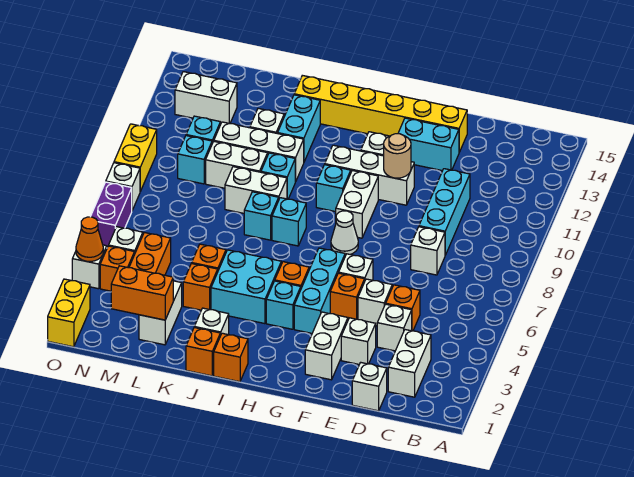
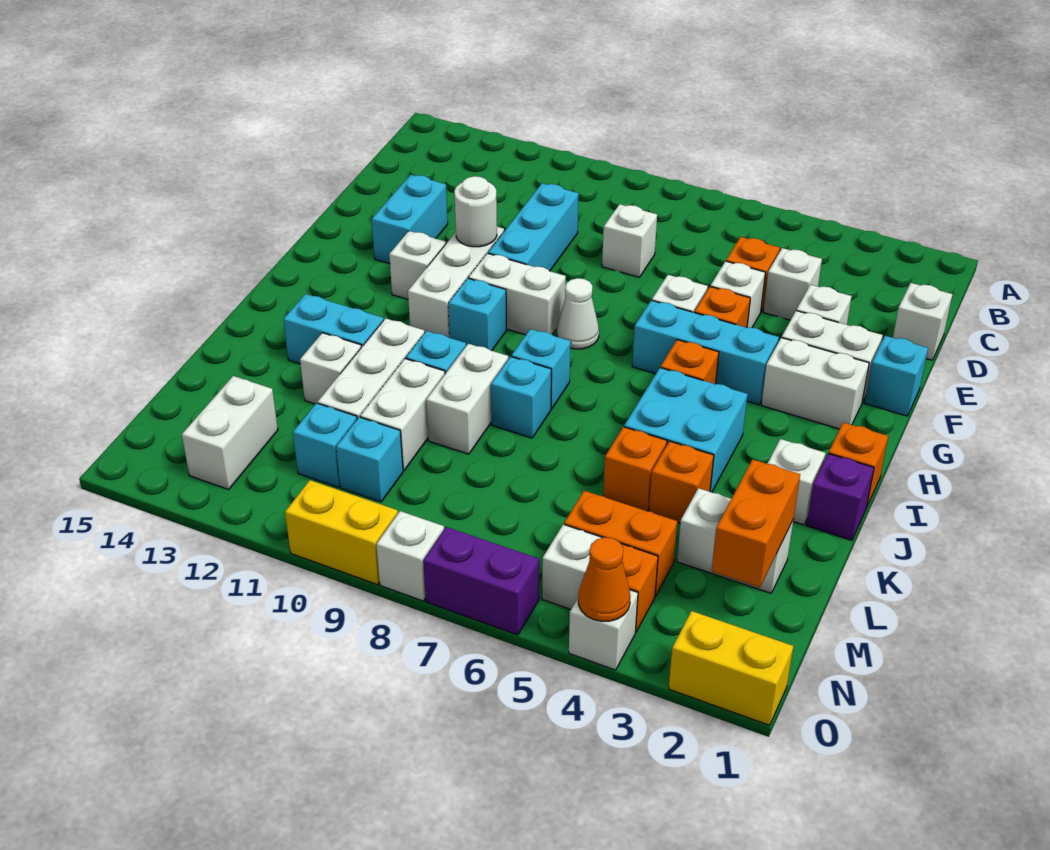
white 1x2 brick [388,330,431,397] -> white 1x2 brick moved to [761,338,869,429]
cyan 1x3 brick [419,169,470,255] -> cyan 1x3 brick turned to [488,183,579,271]
yellow 1x6 brick [294,75,467,152] -> none
tan 1x1 round brick [384,134,411,178] -> white 1x1 round brick [454,176,497,247]
cyan 1x1 brick [266,281,301,329] -> cyan 1x1 brick moved to [865,336,928,416]
orange 1x1 brick [186,328,220,376] -> purple 1x1 brick [806,454,874,540]

